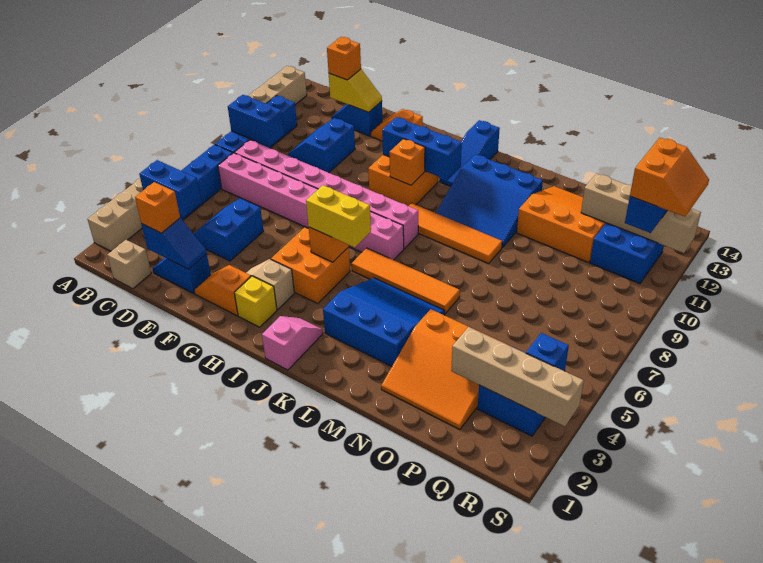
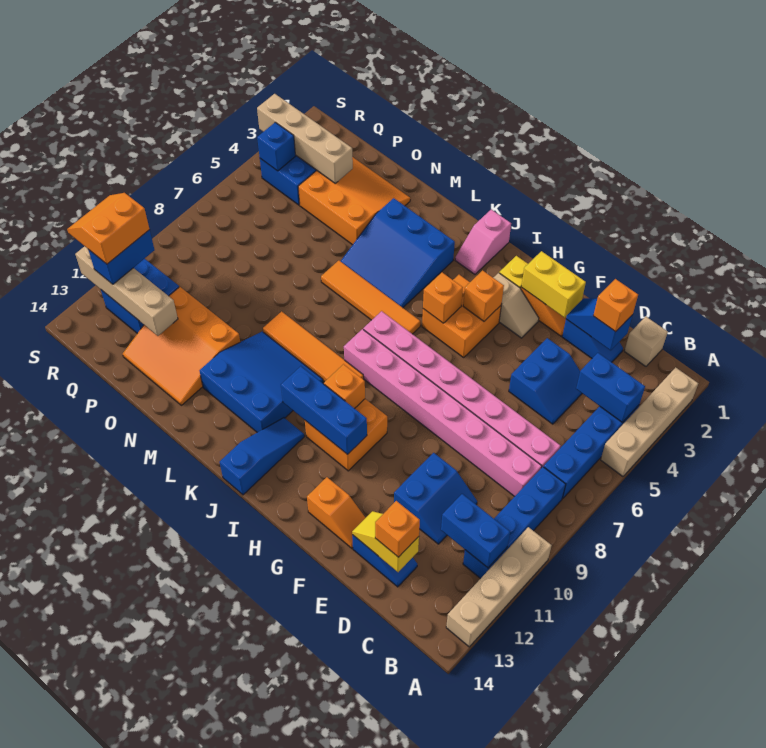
blue 1x2 brick [228,95,284,146] -> blue 1x2 brick moved to [441,494,510,568]
none -> orange 1x1 brick [463,270,504,321]
yellow 1x2 brick [306,185,371,247] -> yellow 1x2 brick moved to [521,251,586,318]

